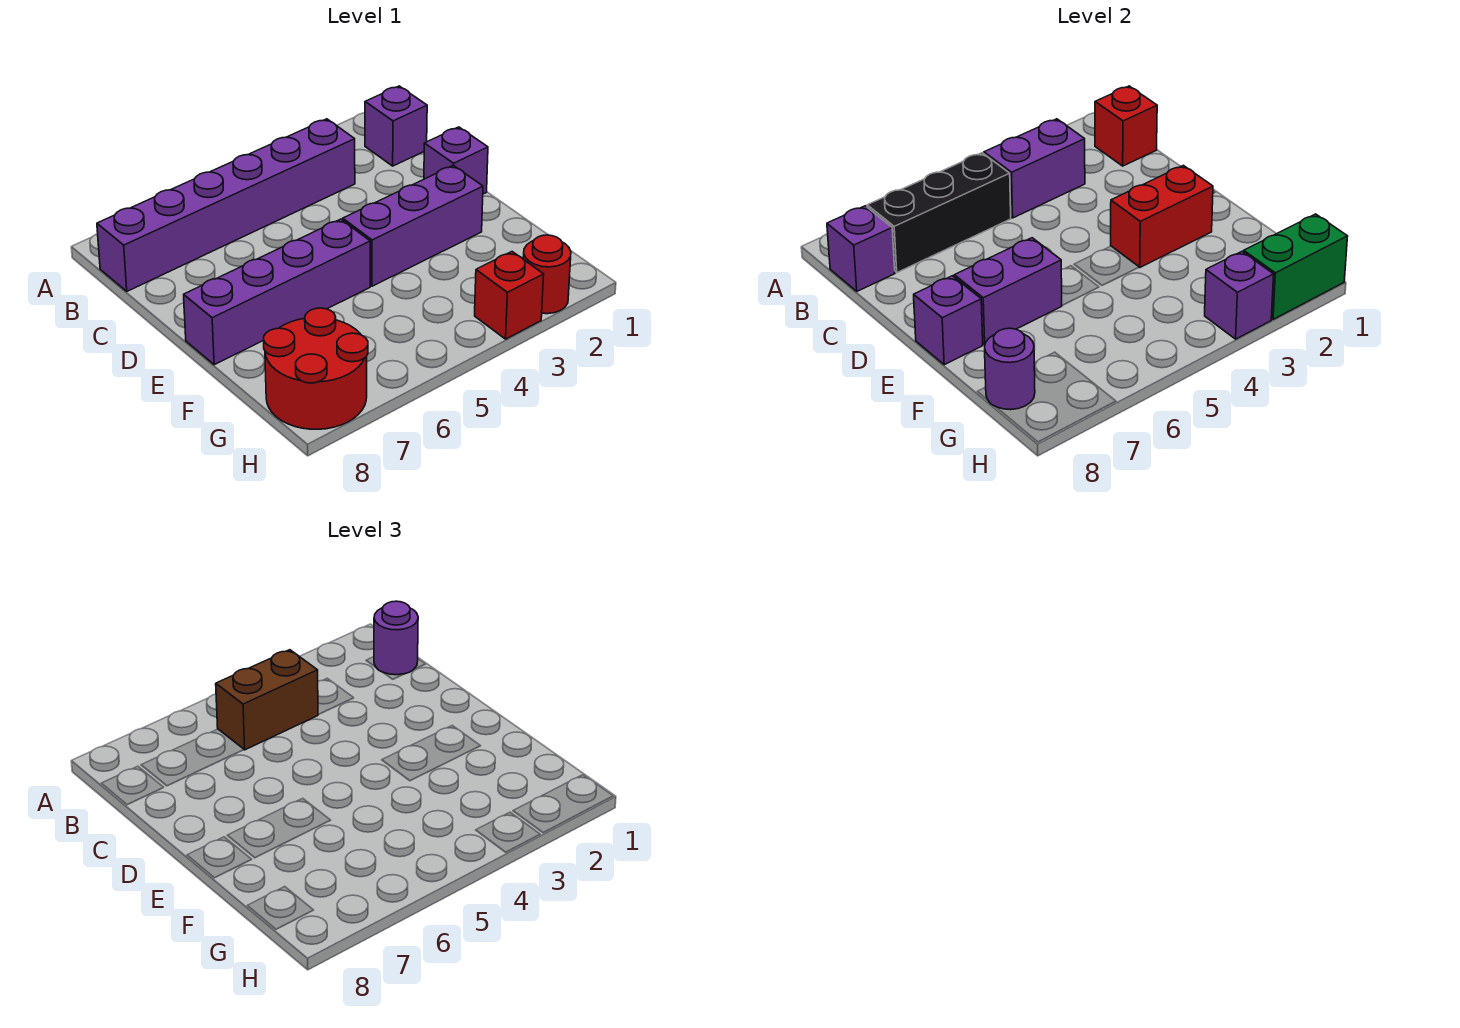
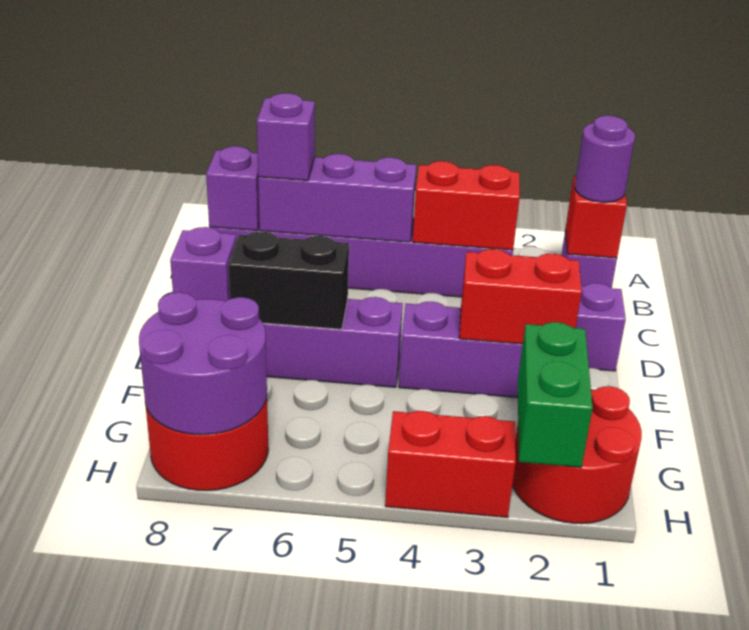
purple 1x2 brick [984,119,1085,218] -> red 1x2 brick [413,161,520,250]
brown 1x2 brick [216,650,318,750] -> none
black 1x3 brick [867,153,1011,272] -> purple 1x3 brick [258,154,416,242]
purple 1x2 brick [954,238,1062,344] -> black 1x2 brick [229,231,349,330]
purple 1x1 round brick [985,328,1035,410] -> purple 2x2 round brick [139,292,267,435]
green 1x2 brick [1244,214,1348,319] -> green 1x2 brick turned to [518,322,593,467]
red 1x1 round brick [523,235,571,314] -> red 2x2 round brick [513,386,642,524]
red 1x1 brick [475,252,544,339] -> red 1x2 brick [385,411,516,518]
purple 1x1 brick [1205,252,1274,339] -> purple 1x1 brick moved to [257,93,315,181]

